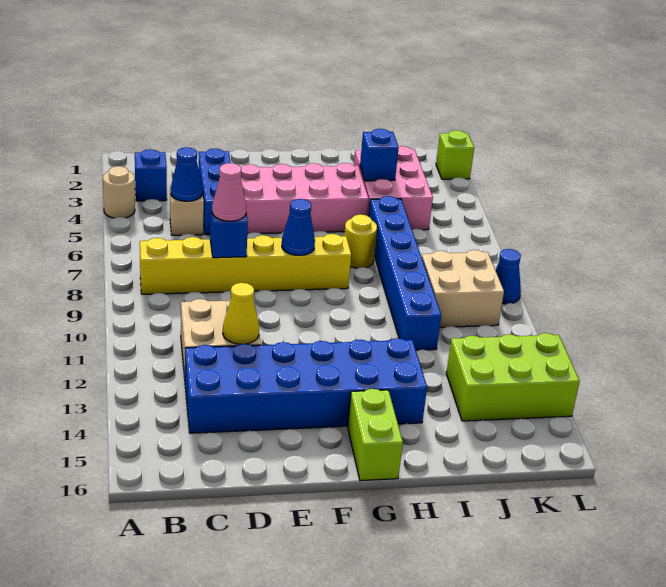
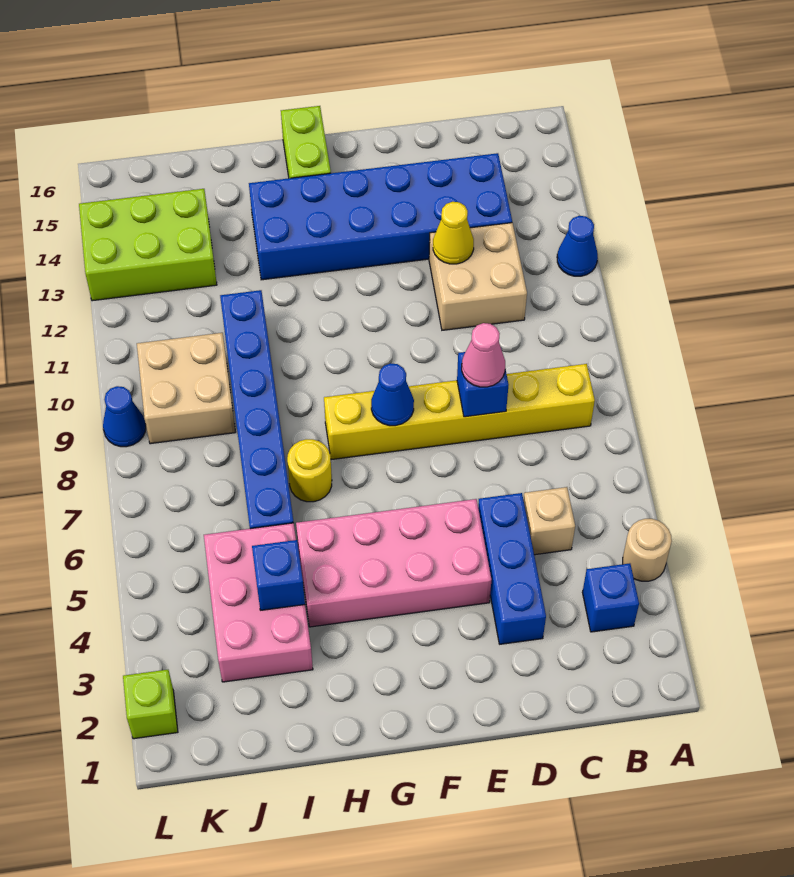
blue 1x1 cone [171,147,203,201] -> blue 1x1 cone moved to [557,216,598,276]

